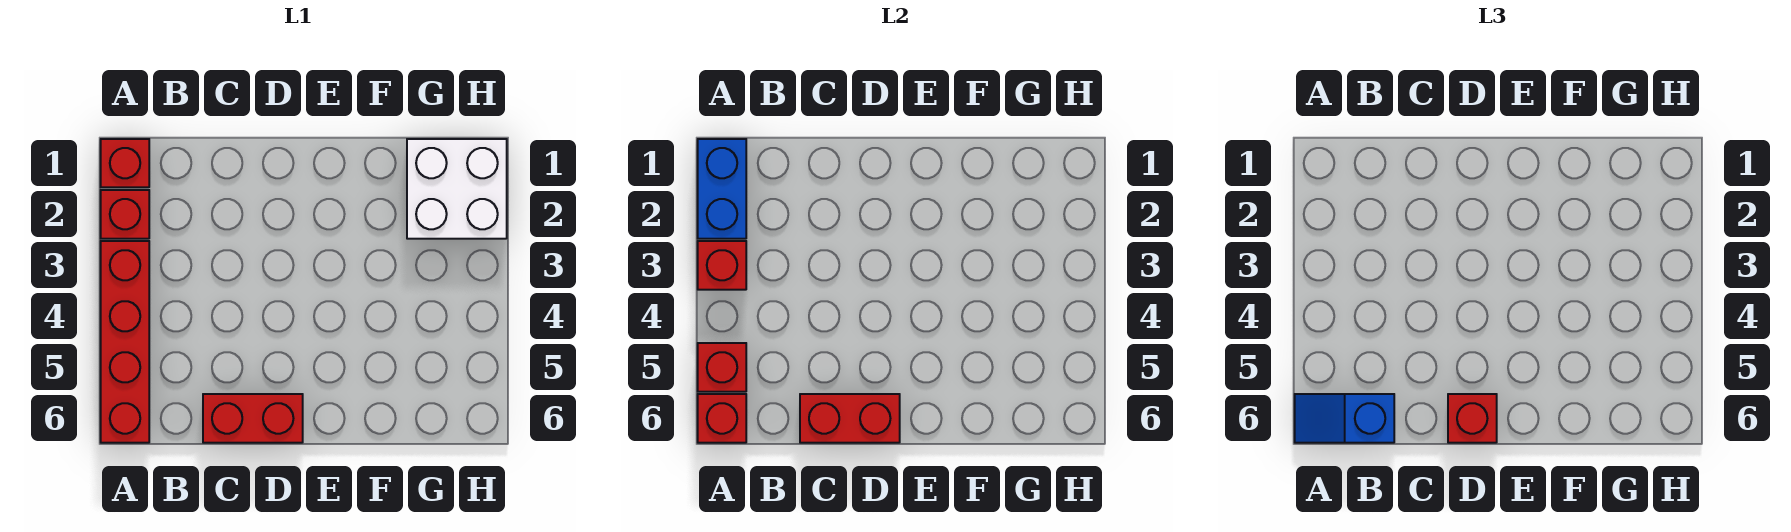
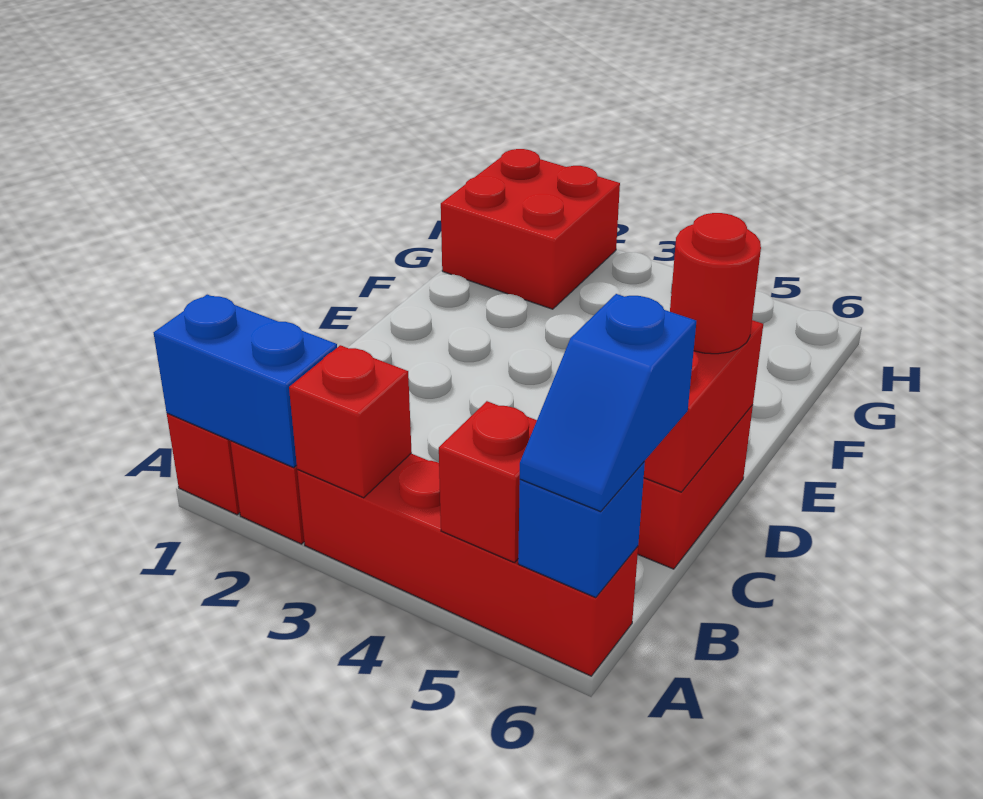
red 1x1 brick [698,394,746,443] -> blue 1x1 brick [518,461,645,598]
red 1x1 brick [1448,394,1497,443] -> red 1x1 round brick [670,213,761,354]
white 2x2 brick [407,139,507,239] -> red 2x2 brick [441,149,620,309]

